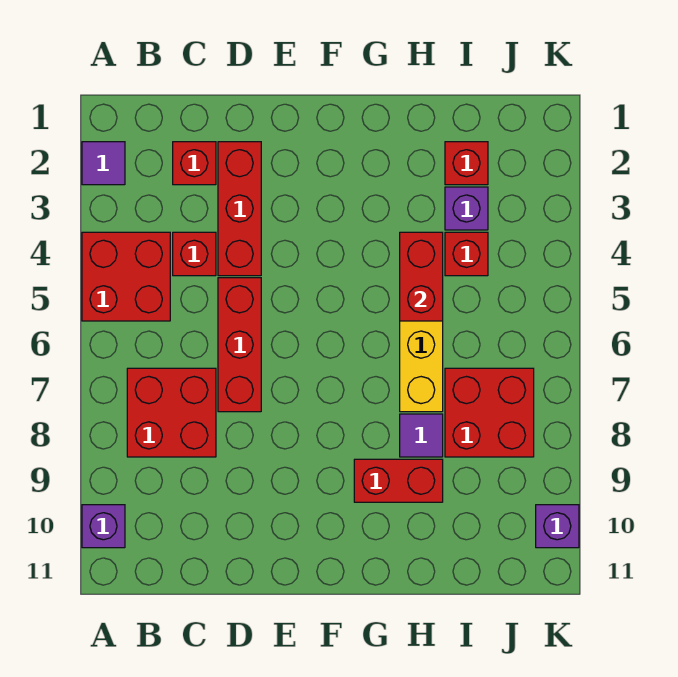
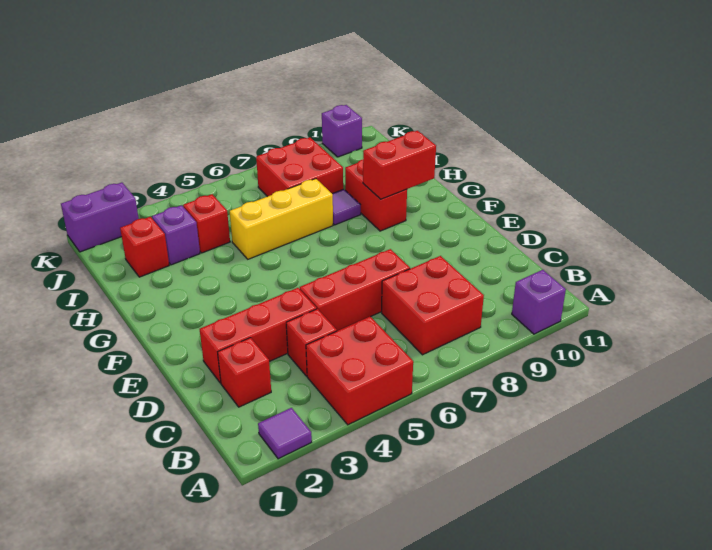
red 1x2 brick [400,232,443,321] -> red 1x2 brick moved to [363,131,436,199]
none -> purple 1x2 brick [61,183,139,252]

